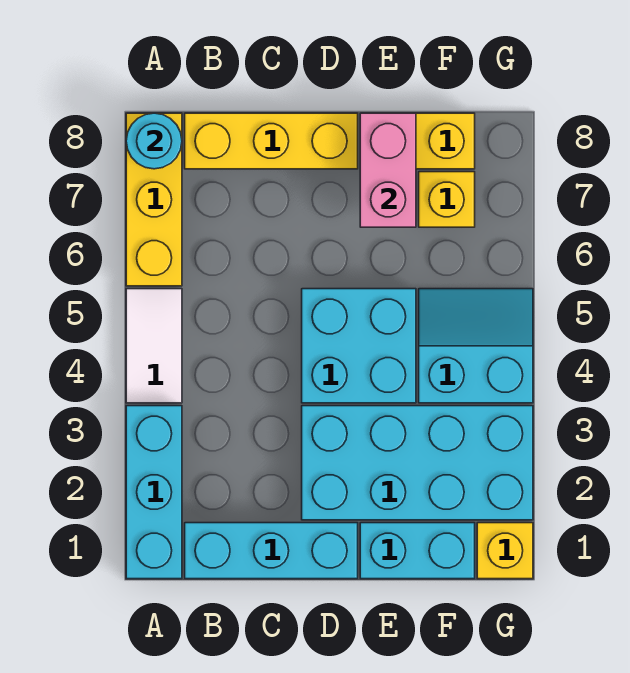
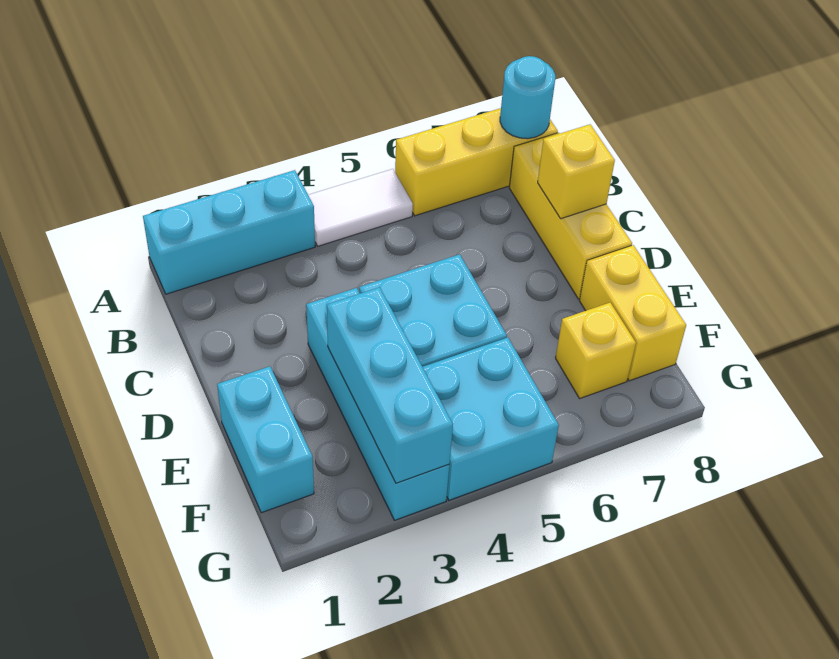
cyan 1x3 brick [185,523,358,579] -> cyan 1x3 brick moved to [327,287,453,483]
cyan 2x4 brick [302,406,533,520] -> cyan 1x4 brick [306,288,449,520]
pink 1x2 brick [360,113,416,227] -> none
cyan 2x2 slope [419,289,533,403] -> cyan 2x2 brick [423,338,559,500]
yellow 1x1 brick [477,523,533,579] -> yellow 1x1 brick moved to [538,124,615,219]

